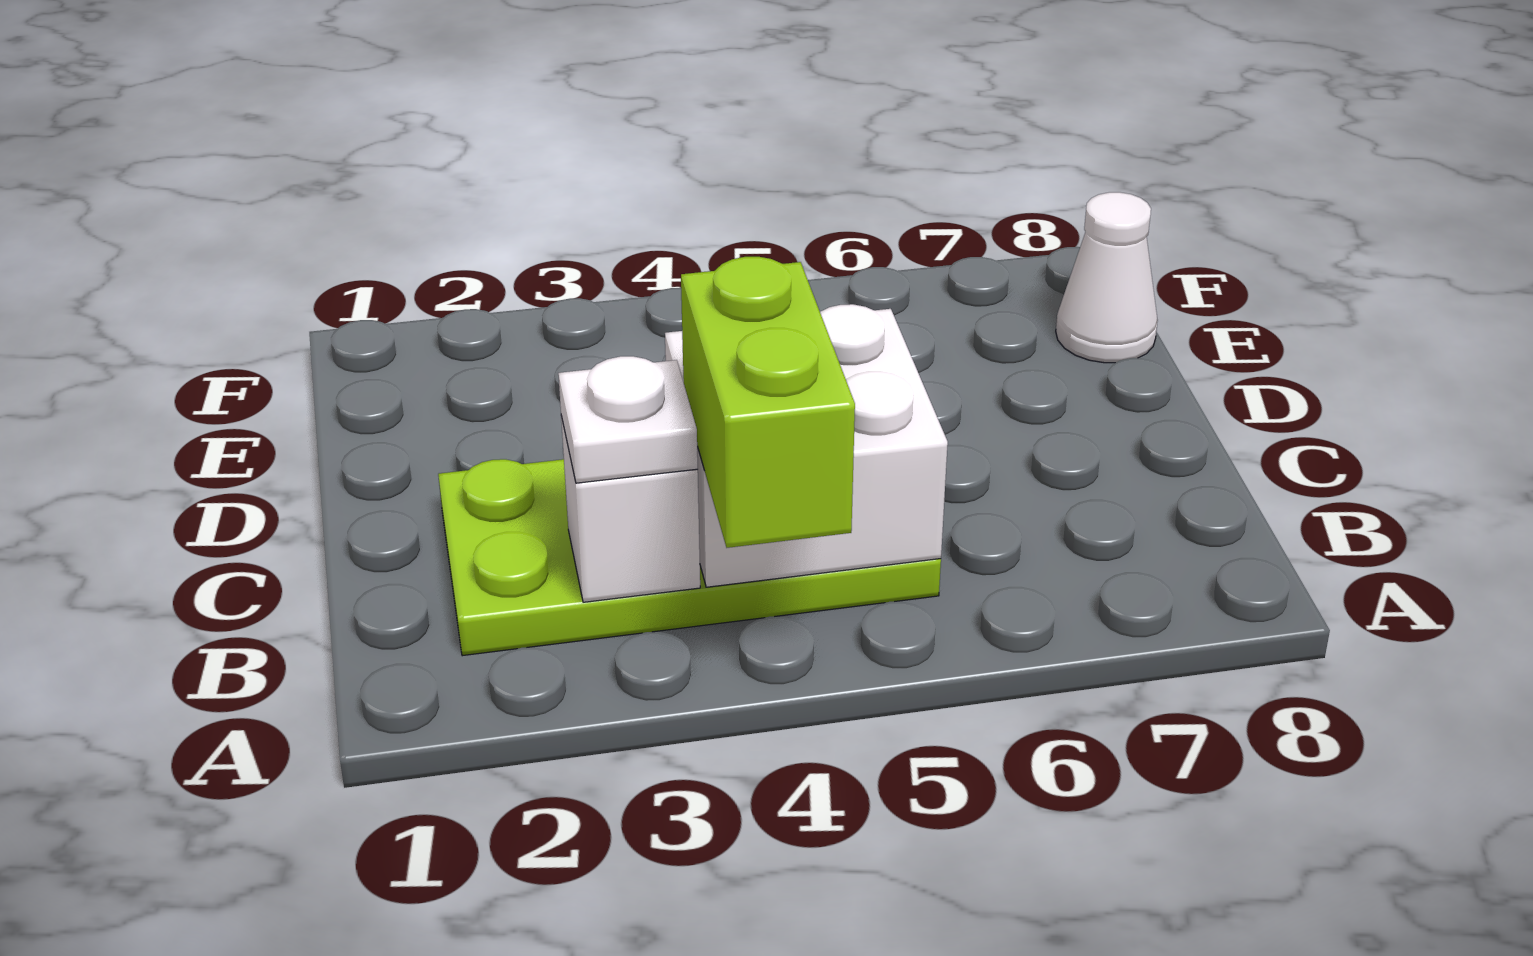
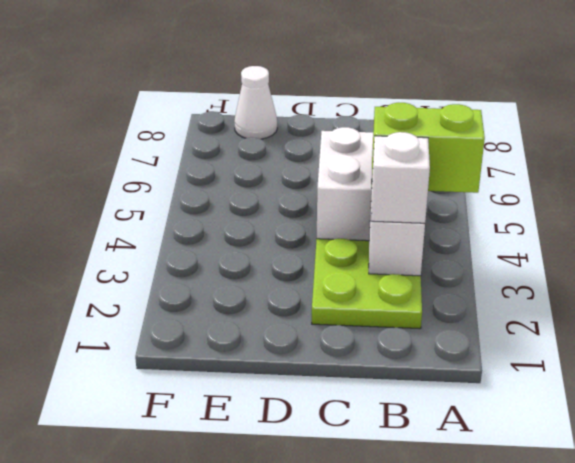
white 1x1 plate [558,356,698,483] -> white 1x1 brick [371,132,430,223]

